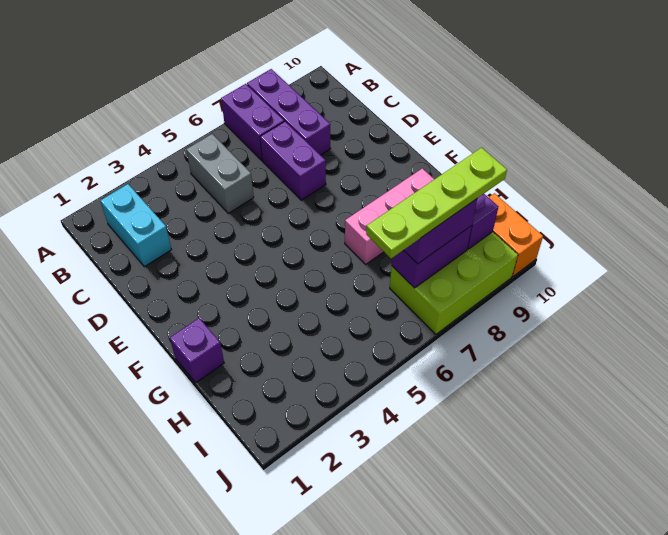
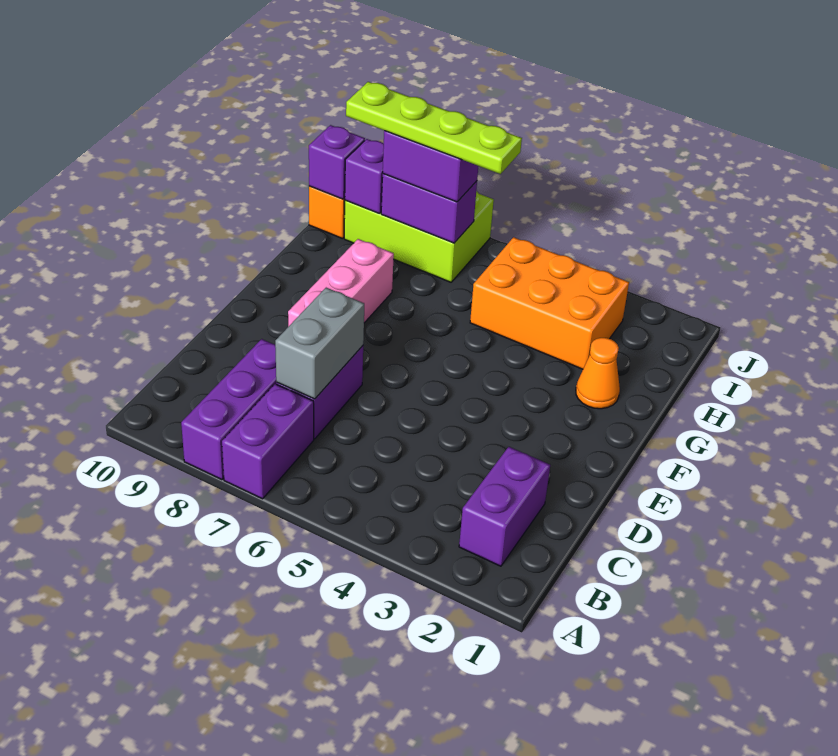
cyan 1x2 brick [100,184,172,267] -> purple 1x2 brick [459,447,550,566]
grey 1x2 brick [186,134,254,213] -> grey 1x2 brick moved to [275,288,364,399]
purple 1x1 brick [170,318,224,383] -> purple 1x1 brick moved to [309,125,365,199]
none -> orange 1x1 cone [576,338,620,409]
pink 1x3 brick [345,168,434,264] -> pink 1x3 brick turned to [288,239,394,327]
none -> orange 2x3 brick [470,237,629,369]

